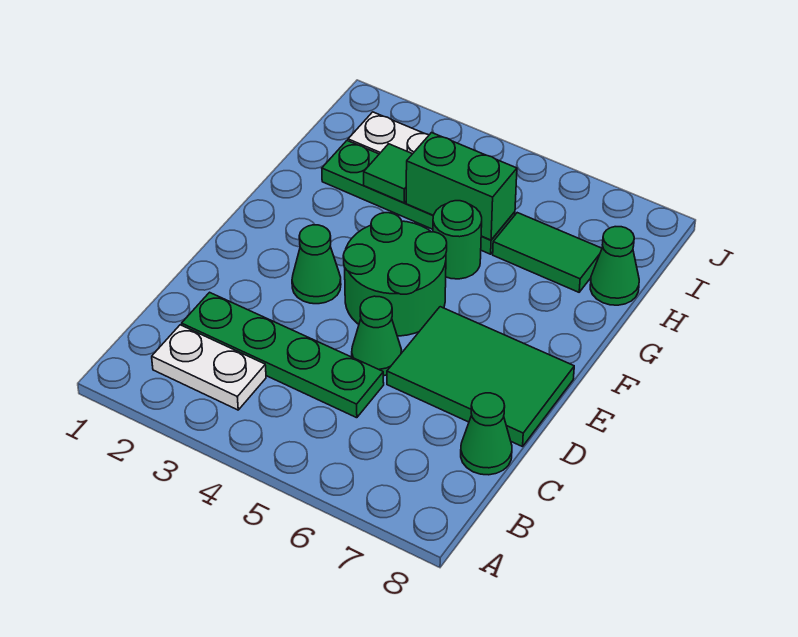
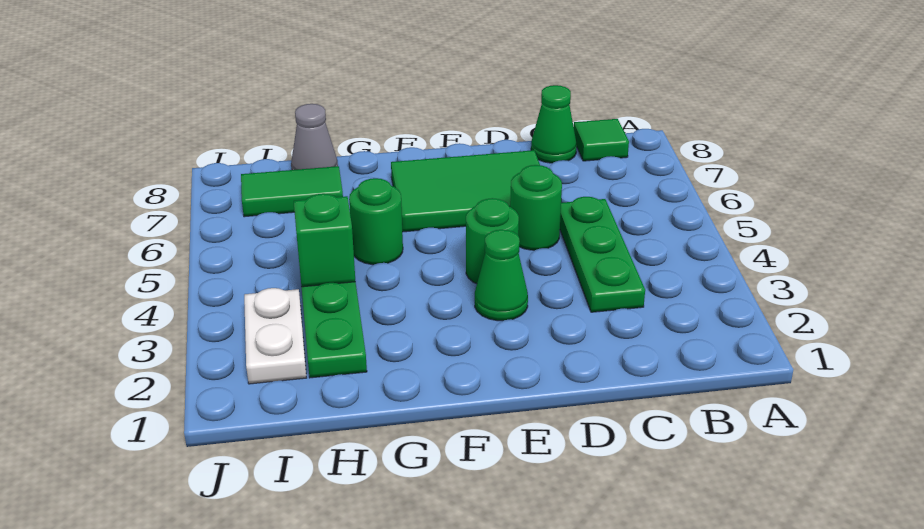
white 1x2 plate [152,325,266,410] -> none
green 1x4 plate [182,292,384,418] -> green 1x3 plate [560,197,645,312]
green 1x1 cone [352,296,401,376] -> green 1x1 round brick [510,165,562,250]
green 2x3 tile [387,307,574,447] -> green 2x3 tile turned to [391,150,540,232]
green 2x2 round brick [343,213,447,336] -> green 1x1 round brick [466,198,519,284]
green 1x1 tile [364,144,412,203] -> green 1x1 tile moved to [574,119,629,161]
green 1x2 brick [406,133,517,240] -> green 1x1 brick [294,194,355,287]
green 1x2 tile [493,213,602,292] -> green 1x2 tile turned to [241,166,343,217]
green 1x1 cone [590,227,639,305] -> grey 1x1 cone [291,104,338,170]

